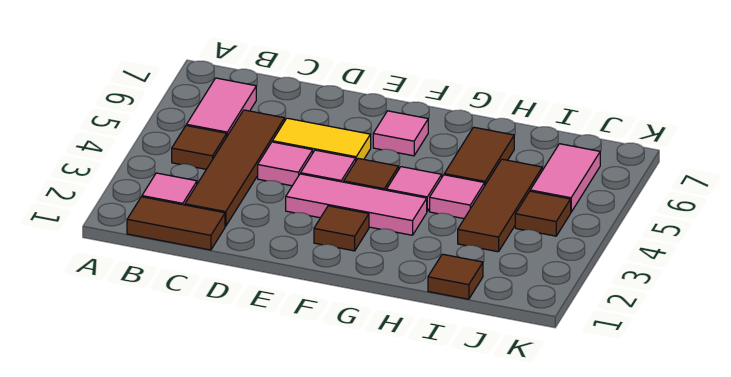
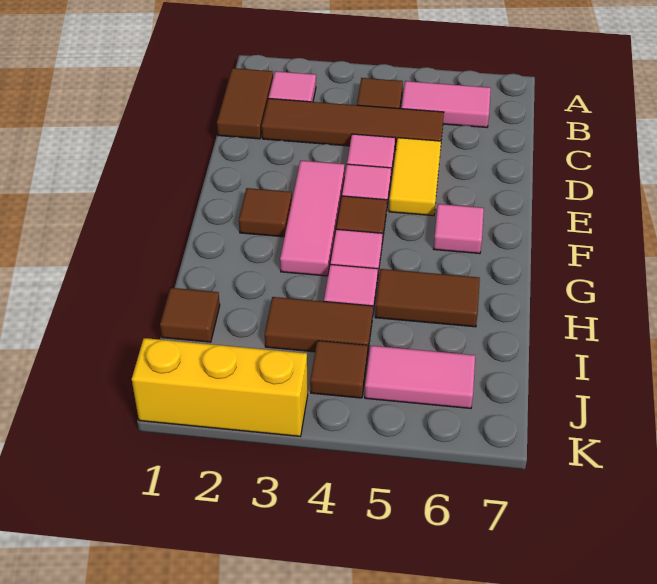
brown 1x3 tile [458,159,542,252] -> brown 1x2 tile [265,297,373,356]
none -> yellow 1x3 brick [132,338,308,436]

